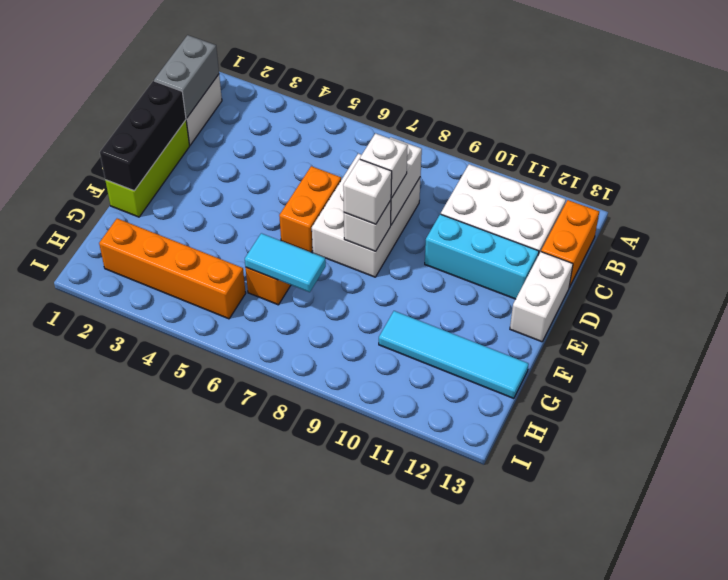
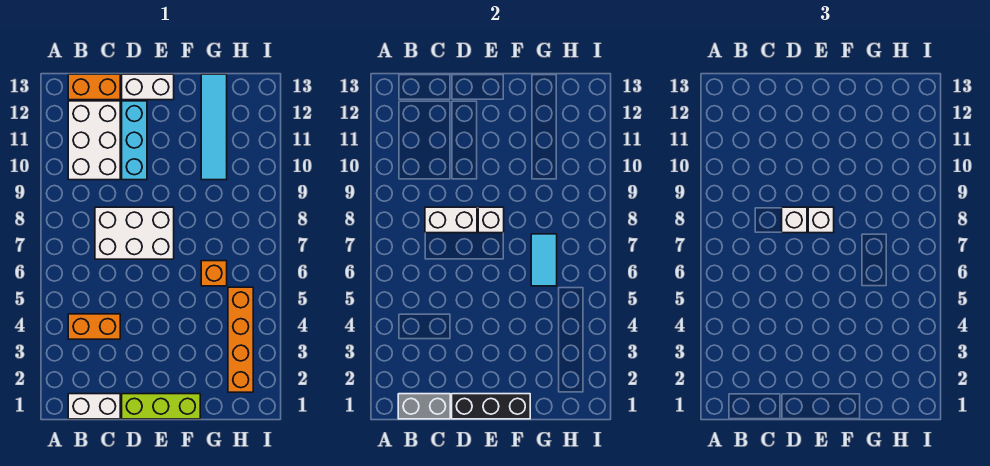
orange 1x2 brick [279,166,341,252] -> orange 1x2 brick moved to [68,314,120,339]

